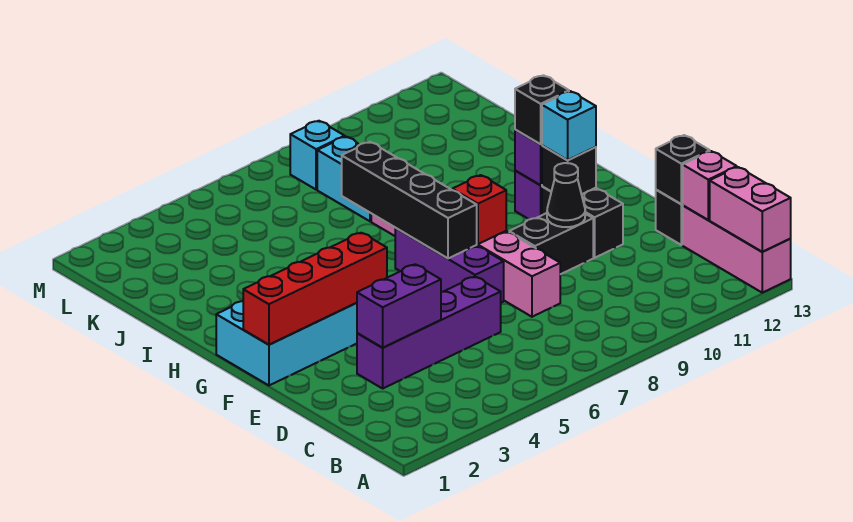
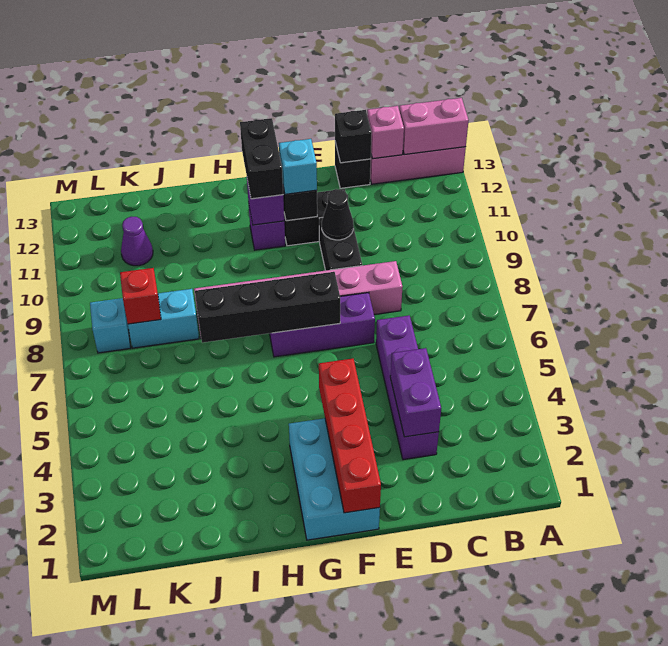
red 1x1 brick [452,175,506,244] -> red 1x1 brick moved to [120,268,161,324]
black 1x1 brick [515,75,569,144] -> black 1x2 brick [240,118,283,199]
none -> purple 1x1 cone [121,216,153,266]

